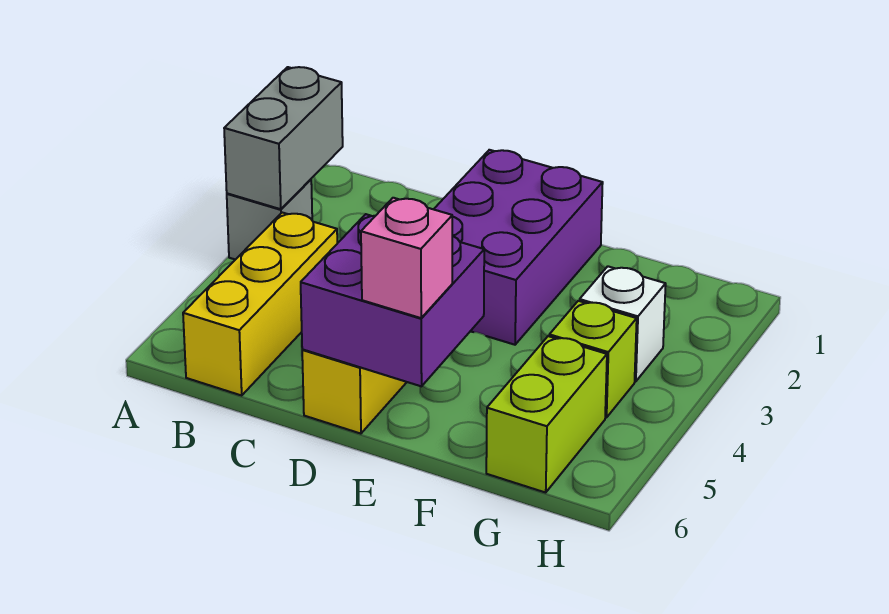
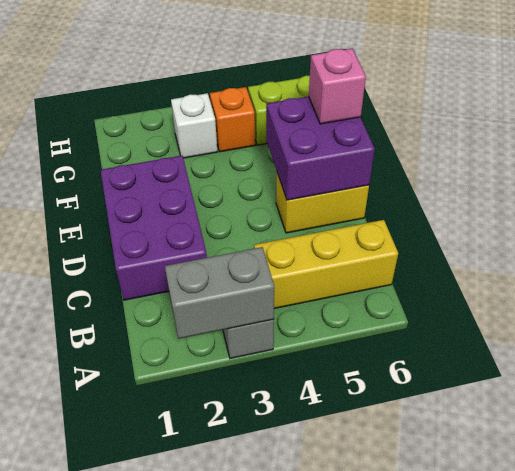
purple 2x3 brick [434,150,603,345] -> purple 2x3 brick turned to [100,156,207,300]
lime 1x1 brick [549,301,637,418] -> orange 1x1 brick [210,87,255,152]

